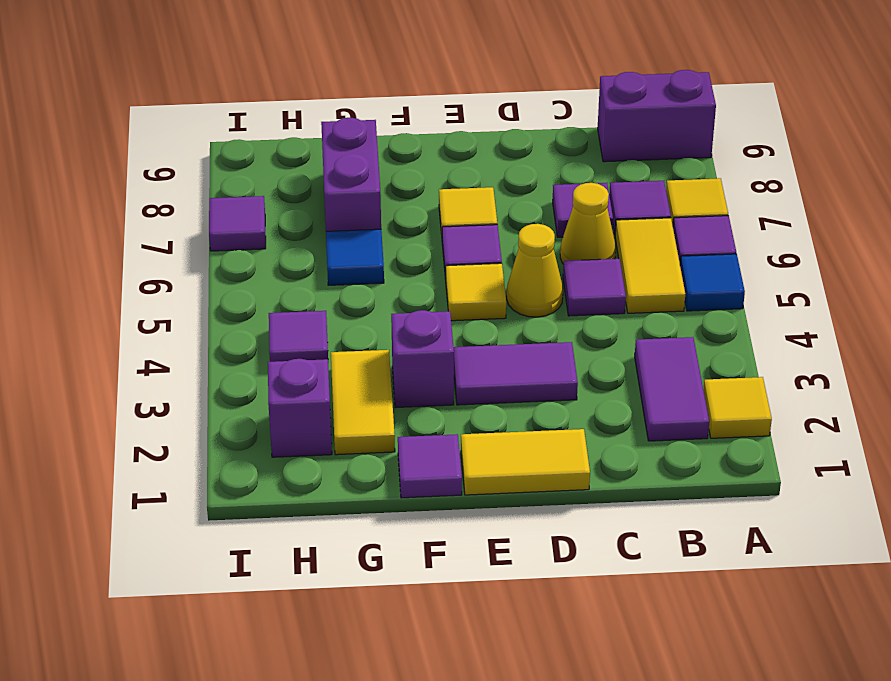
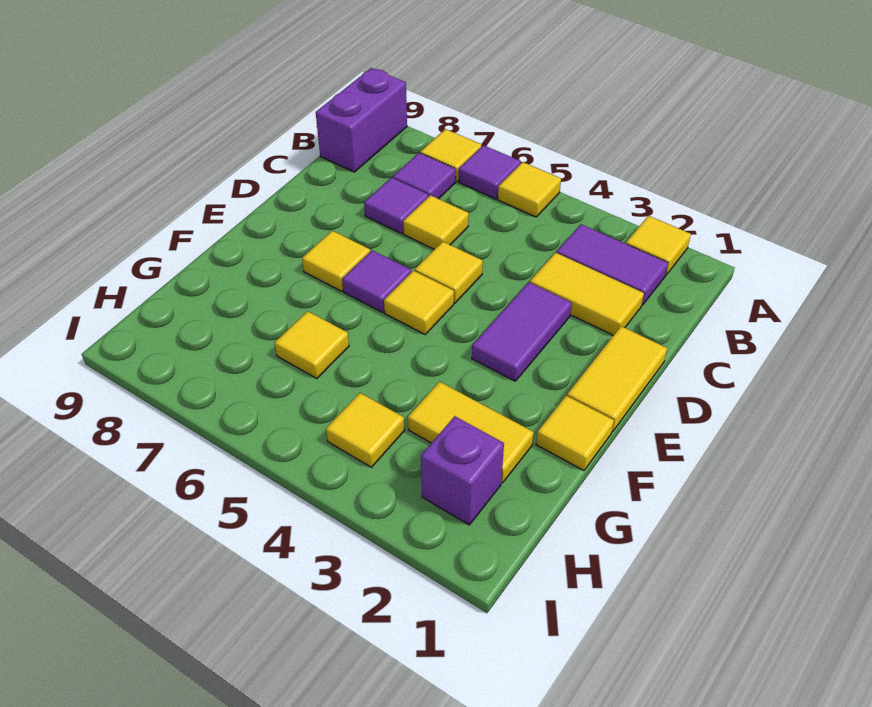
blue 1x1 tile [680,254,745,311] -> yellow 1x1 tile [498,162,561,217]
yellow 1x2 tile [615,218,685,313] -> yellow 1x2 tile moved to [530,253,644,335]
purple 1x1 tile [563,259,626,316] -> none
yellow 1x1 cone [560,183,616,264] -> yellow 1x1 tile [403,195,469,249]
yellow 1x1 cone [507,224,563,317] -> yellow 1x1 tile [415,242,483,303]
purple 1x1 tile [398,434,462,498] -> yellow 1x1 tile [536,396,614,470]
purple 1x1 brick [391,310,454,408] -> none
blue 1x1 tile [326,229,384,285] -> yellow 1x1 tile [275,311,349,379]
purple 1x2 brick [321,118,381,231] -> none
purple 1x1 tile [269,311,328,362] -> yellow 1x1 tile [326,393,404,467]
purple 1x1 tile [209,196,266,251] -> none

